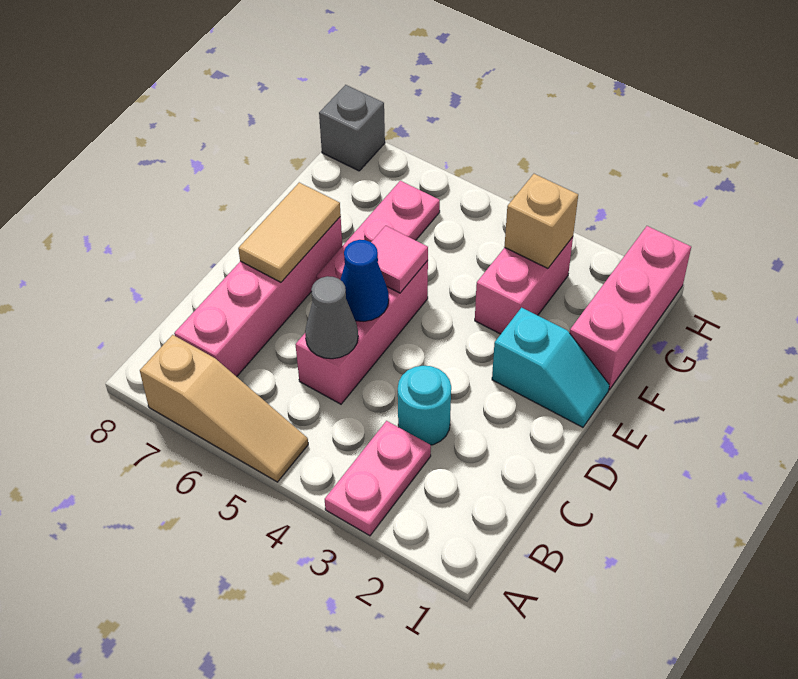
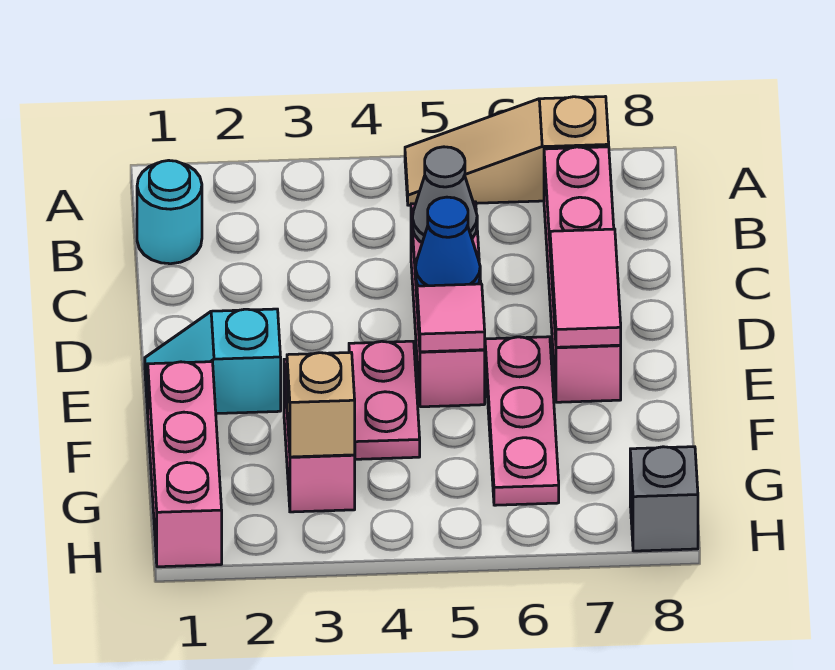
pink 1x2 plate [325,421,431,536] -> pink 1x2 plate moved to [349,341,420,459]
cyan 1x1 round brick [398,366,451,445] -> cyan 1x1 round brick moved to [137,160,202,264]
tan 1x2 tile [238,183,341,282] -> pink 1x2 tile [550,229,621,347]

